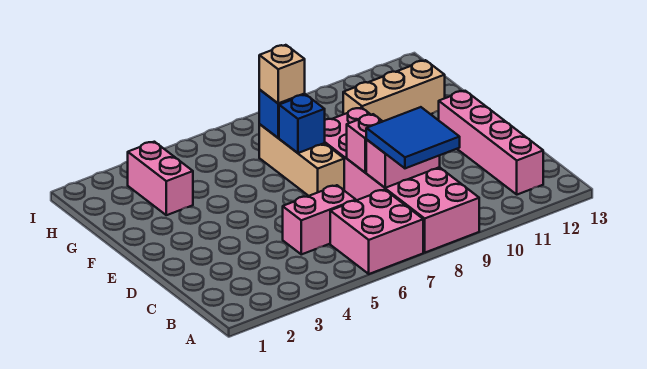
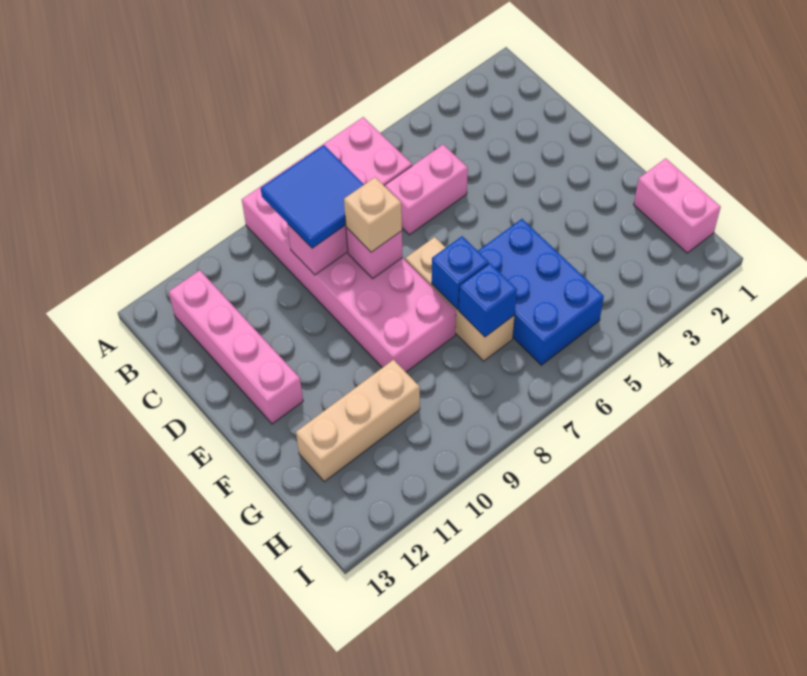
none -> blue 2x3 brick [478,219,604,365]
pink 1x2 brick [128,142,193,215] -> pink 1x2 brick moved to [634,158,721,253]
tan 1x1 brick [259,45,305,103] -> tan 1x1 brick moved to [344,177,402,252]

